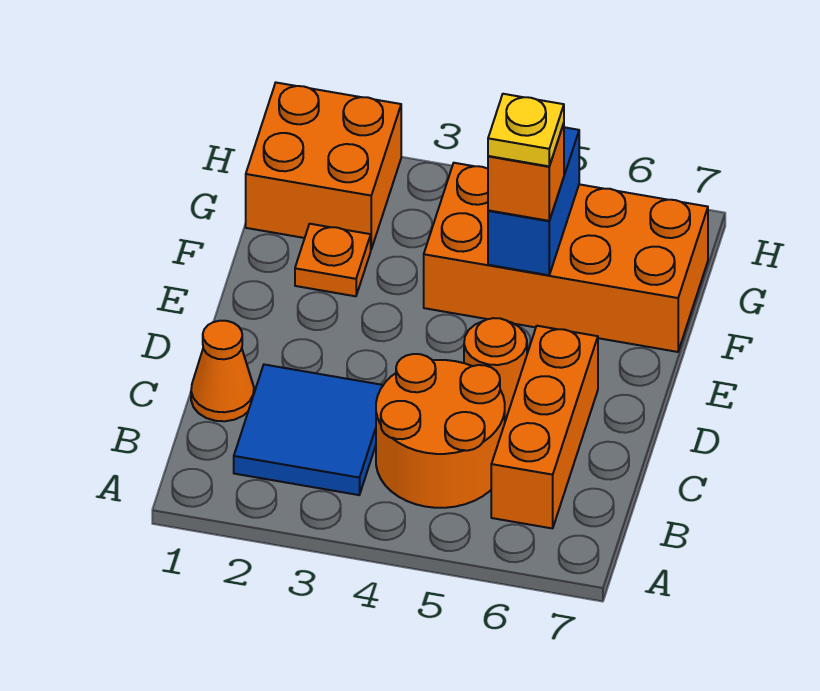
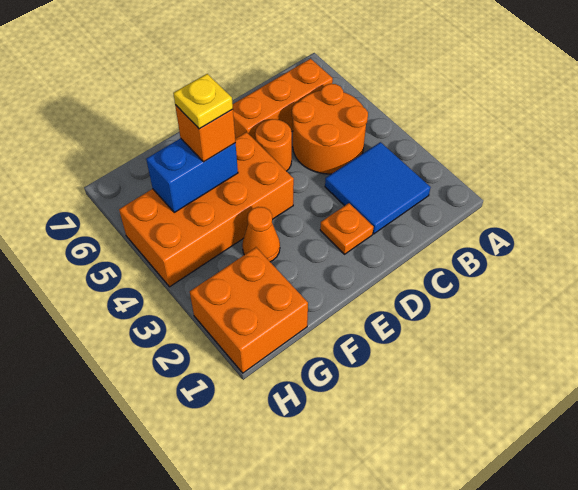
orange 1x1 cone [191,321,254,421] -> orange 1x1 cone moved to [242,207,280,262]
orange 1x1 plate [295,224,371,296] -> orange 1x1 plate moved to [320,203,374,254]
orange 2x4 brick [424,163,708,352] -> orange 2x4 brick turned to [119,132,294,287]

